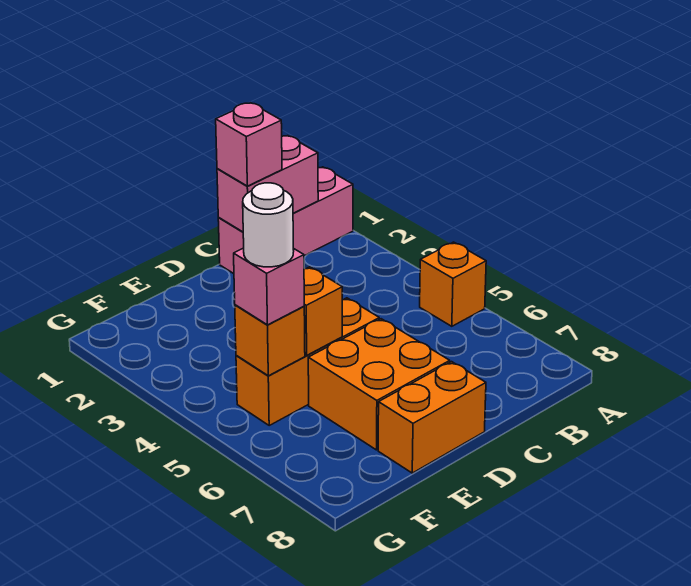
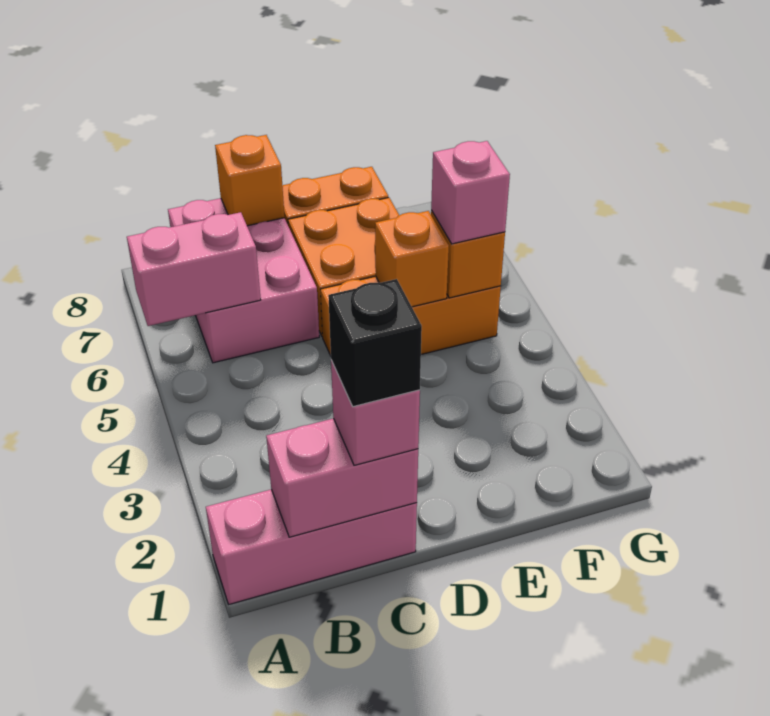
orange 1x1 brick [420,242,486,326] -> orange 1x1 brick moved to [215,135,285,226]
none -> pink 1x2 brick [127,212,261,326]
none -> pink 2x3 brick [168,198,319,363]
none -> black 1x1 brick [328,279,422,407]
white 1x1 round brick [243,183,294,267] -> none

